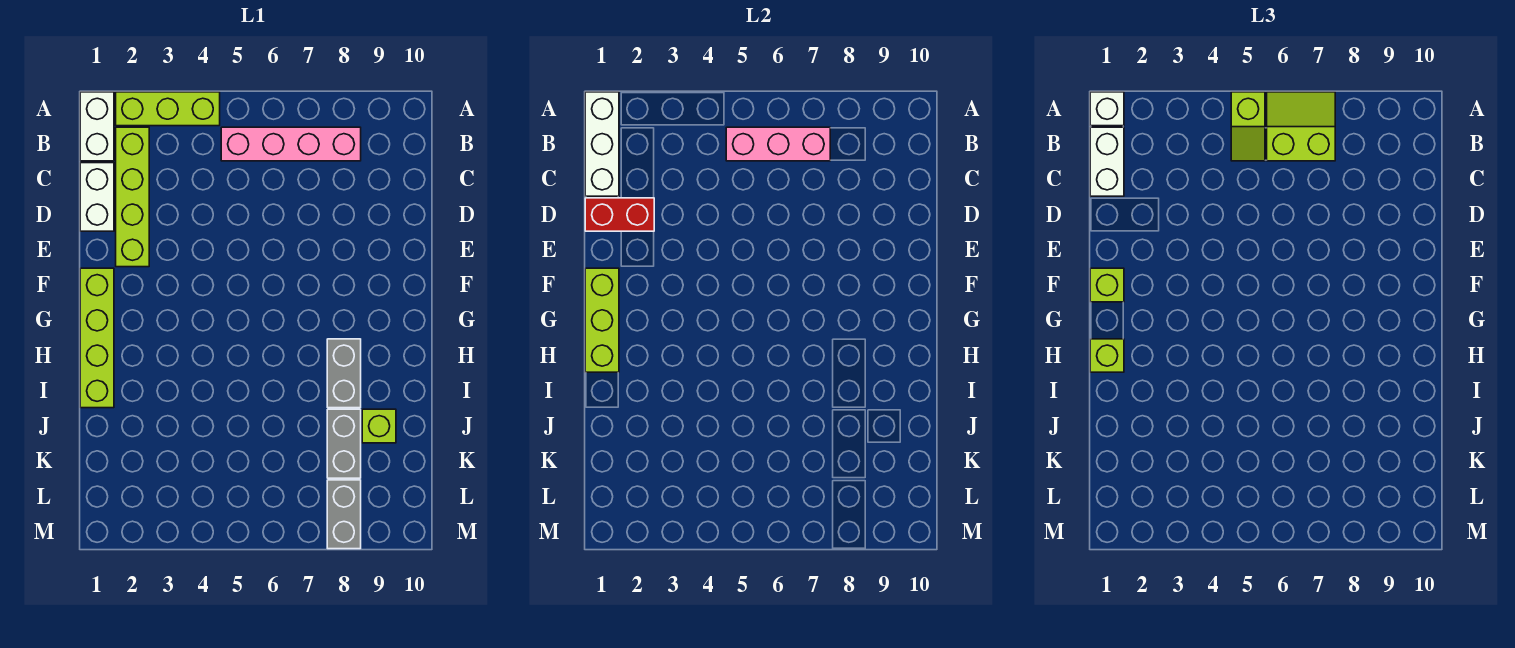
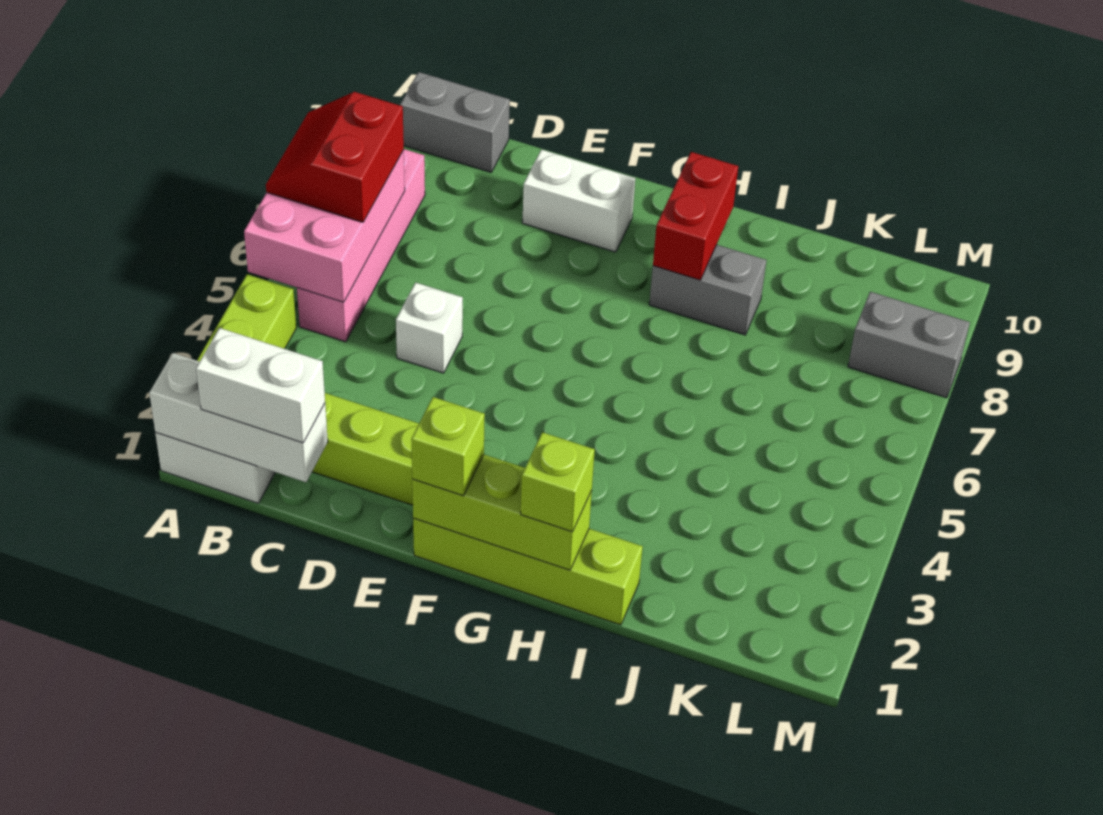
white 1x1 brick [1090,92,1124,126] -> white 1x1 brick moved to [396,282,463,373]
lime 1x2 slope [1231,92,1265,161] -> none
lime 2x2 slope [1267,92,1335,161] -> red 2x2 slope [266,92,404,222]
pink 1x3 brick [726,127,830,161] -> pink 2x3 brick [244,150,405,302]
white 1x2 brick [80,163,114,231] -> white 1x2 brick moved to [522,149,635,252]
red 1x2 brick [585,198,654,231] -> red 1x2 brick moved to [653,152,738,280]
grey 1x2 brick [327,409,361,478] -> grey 1x2 brick moved to [400,72,510,172]
lime 1x1 brick [362,409,396,443] -> none

